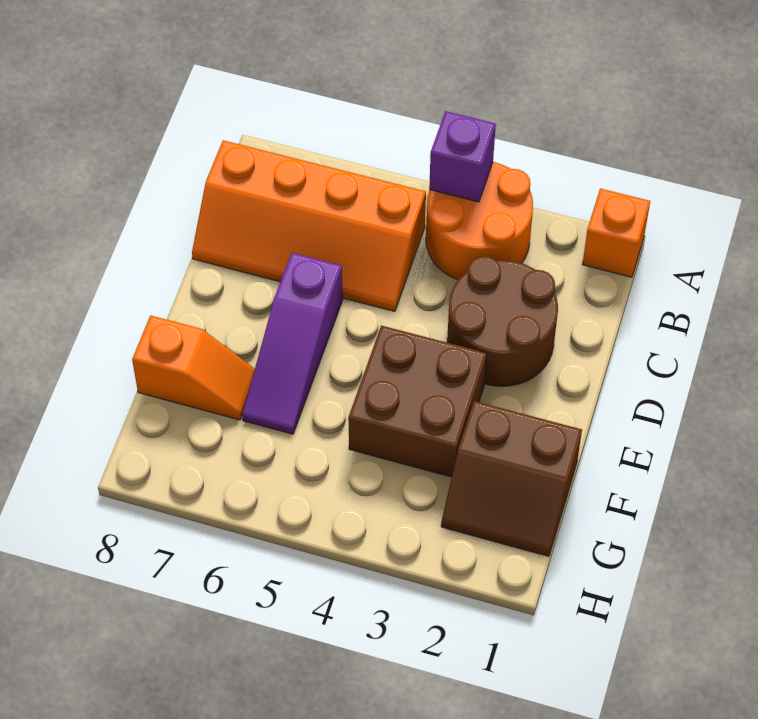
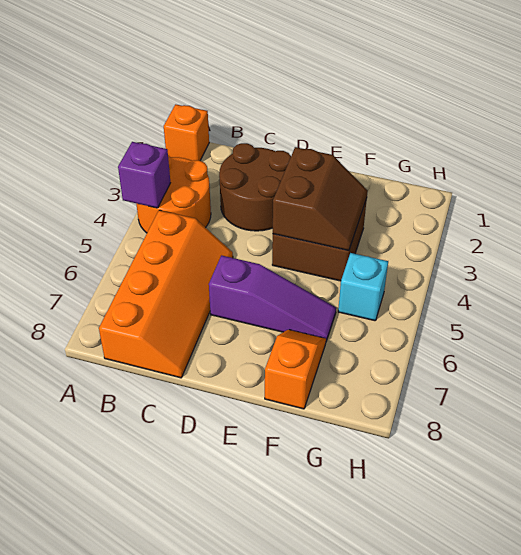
brown 2x2 slope [441,401,582,556] -> brown 2x2 slope moved to [273,147,368,251]
none -> cyan 1x1 brick [338,253,388,321]

